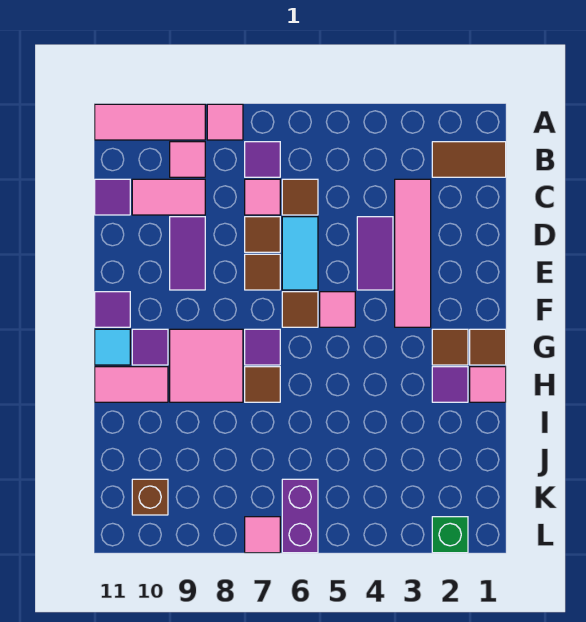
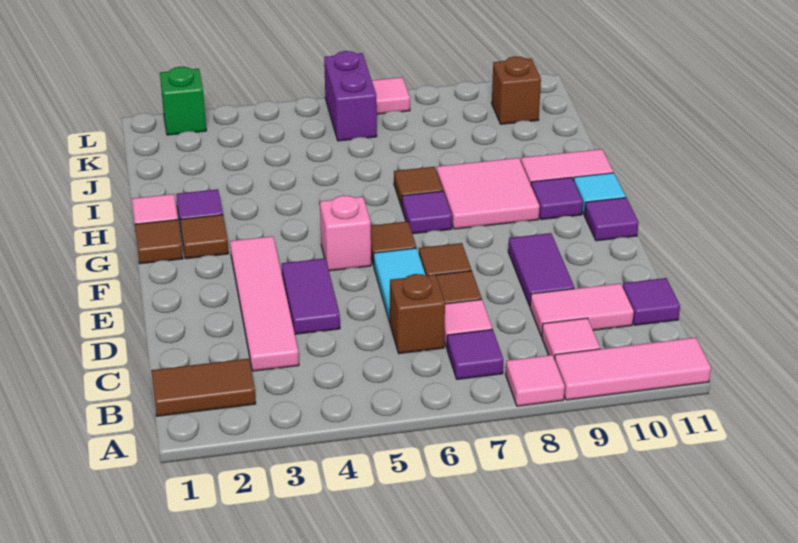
brown 1x1 tile [282,179,318,215] -> brown 1x1 brick [390,274,445,354]
pink 1x1 tile [320,292,355,327] -> pink 1x1 brick [320,195,371,271]

